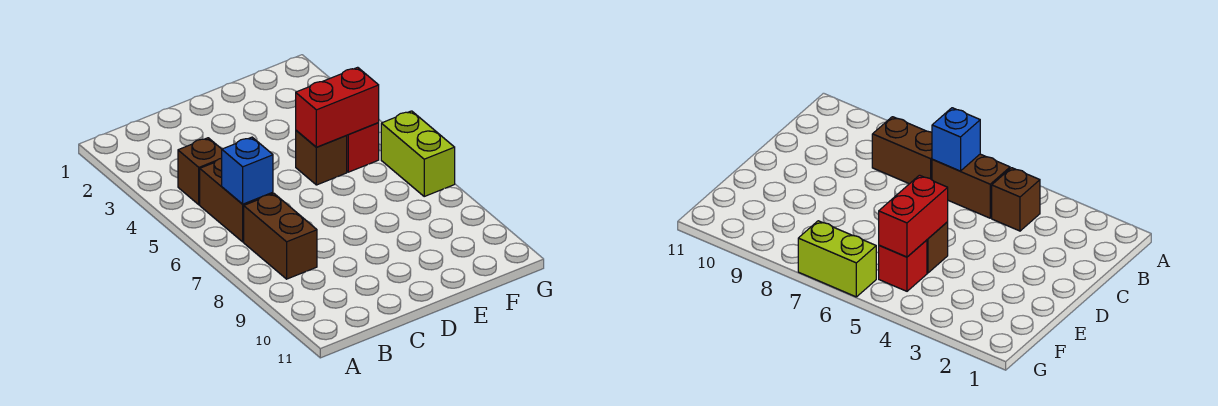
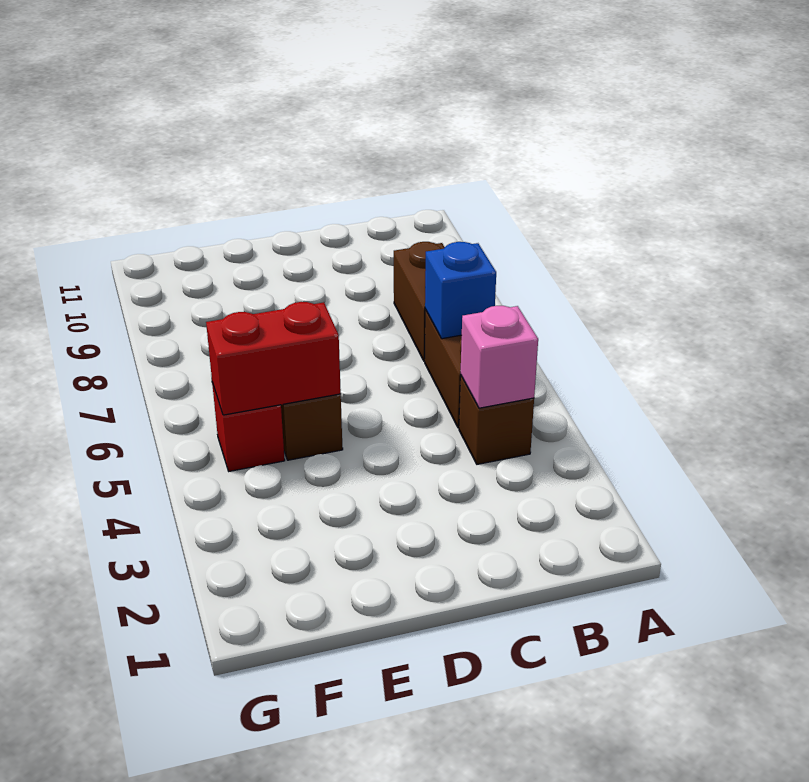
none -> pink 1x1 brick [461,306,538,408]
lime 1x2 brick [381,111,455,196] -> none

